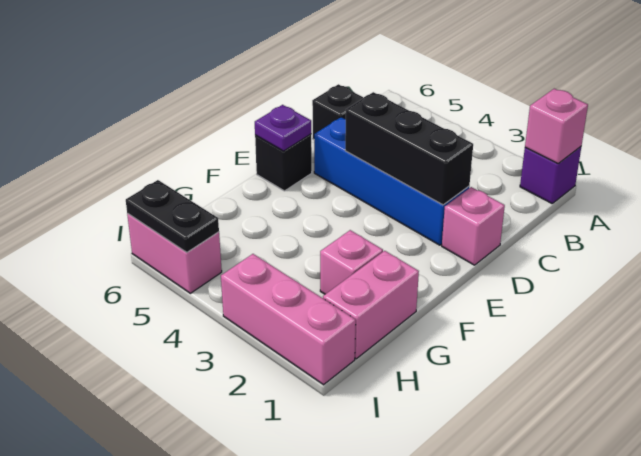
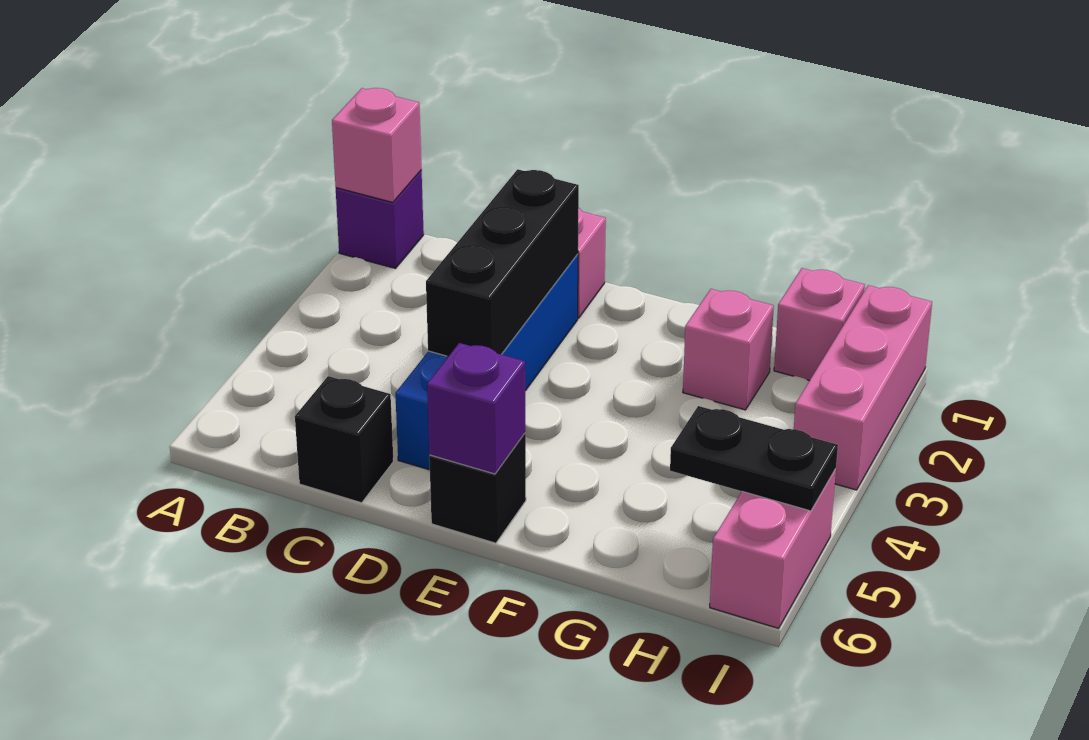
purple 1x1 plate [255,105,311,151] -> purple 1x1 brick [427,343,525,474]
pink 1x2 brick [323,251,419,359] -> pink 1x1 brick [774,268,865,381]
black 1x2 plate [126,180,219,252] -> black 1x2 plate turned to [670,406,838,511]

